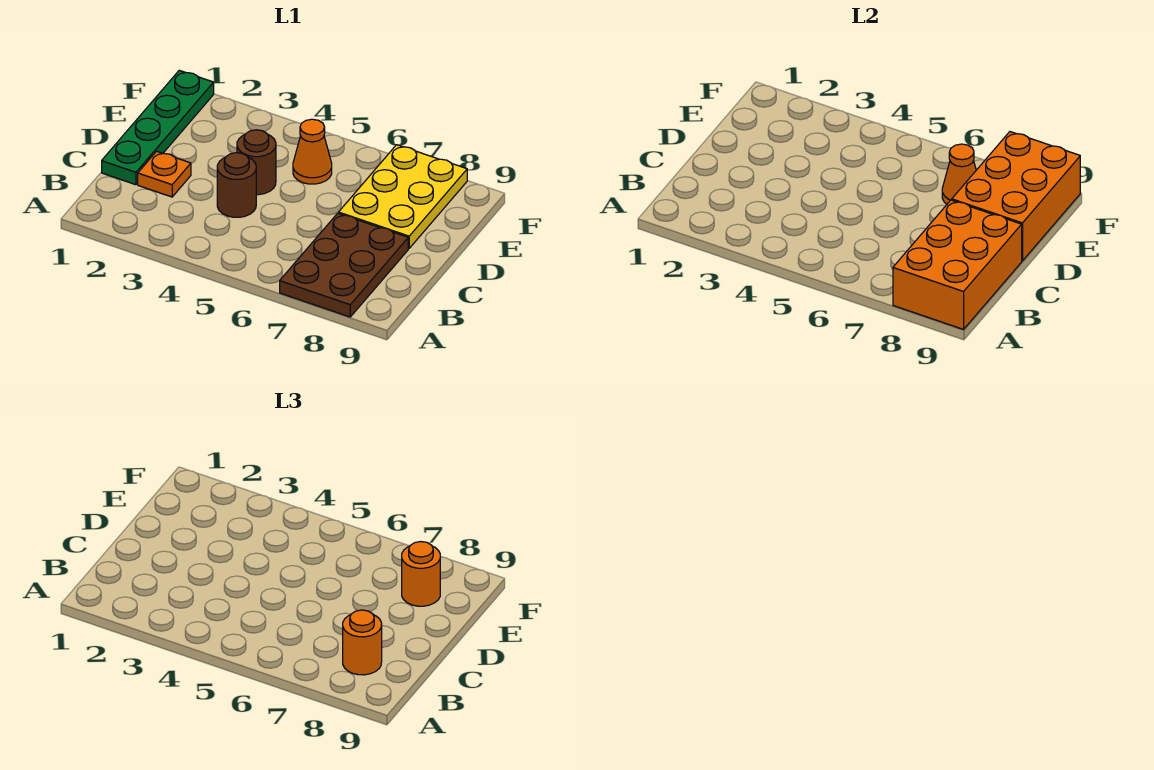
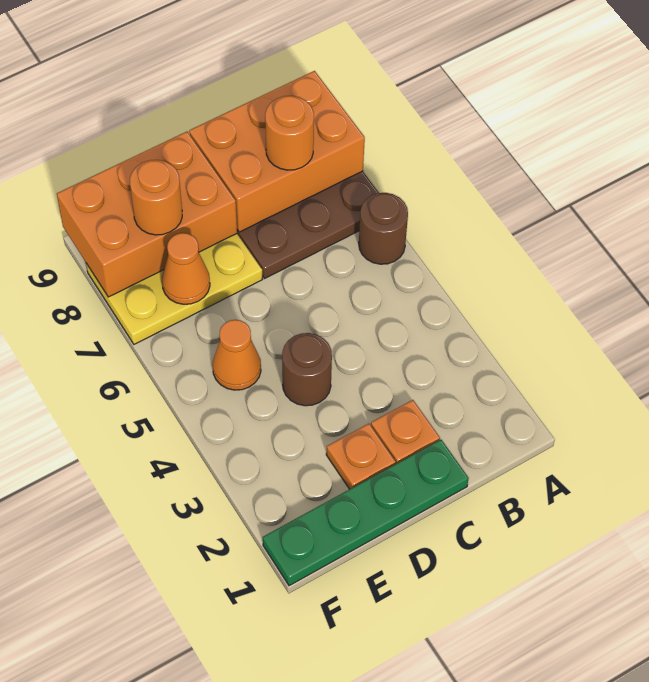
brown 1x1 round brick [217,153,256,217] -> brown 1x1 round brick moved to [359,193,408,264]
none -> orange 1x1 plate [326,424,396,489]

